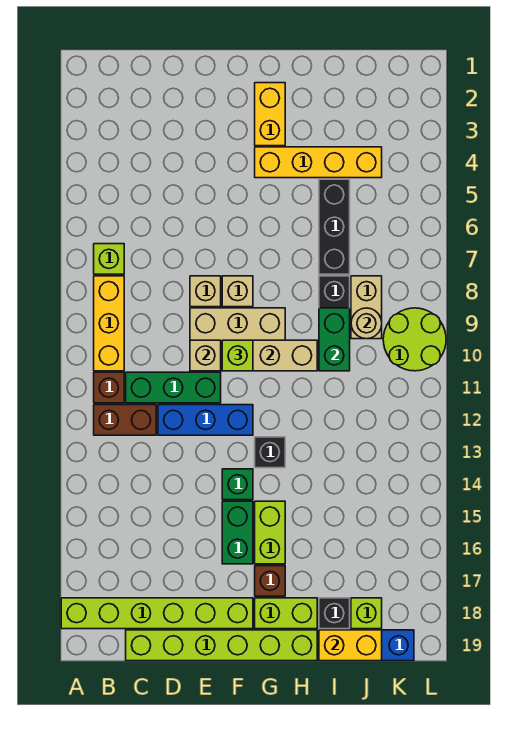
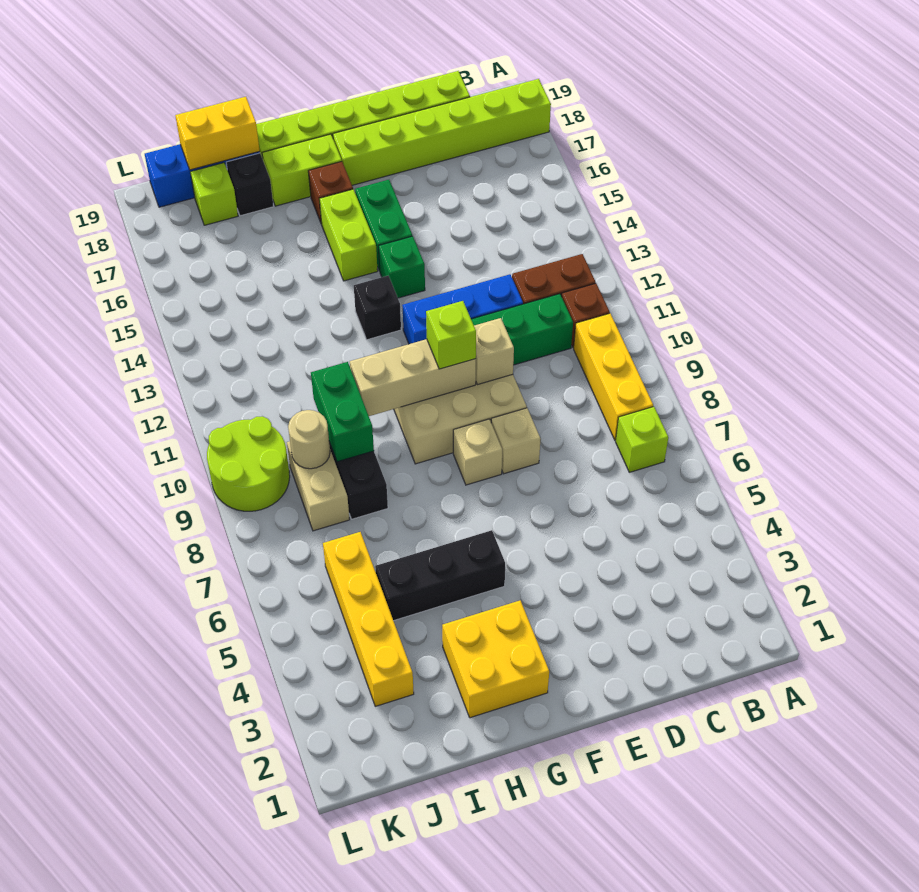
yellow 1x2 brick [255,83,285,146] -> yellow 2x2 brick [442,600,549,718]
yellow 1x4 brick [255,147,382,178] -> yellow 1x4 brick turned to [323,532,414,706]
black 1x3 brick [319,179,350,274] -> black 1x3 brick turned to [375,530,505,621]

